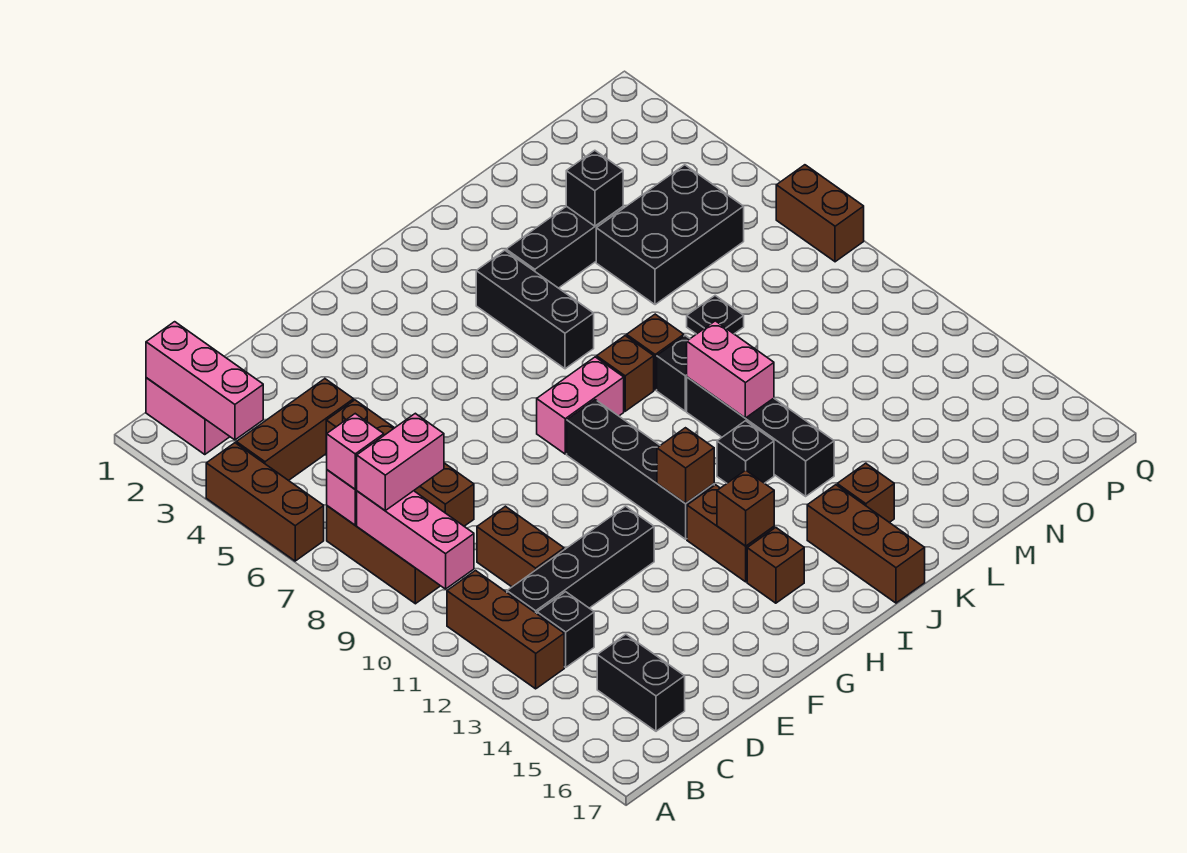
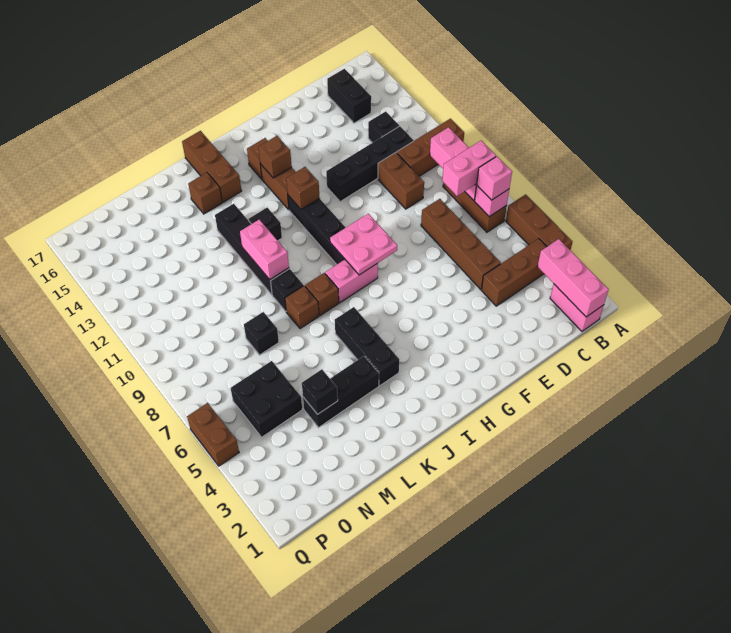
brown 1x3 brick [447,571,564,689] -> brown 1x3 brick turned to [397,119,464,176]
none -> pink 2x2 plate [330,214,397,275]
black 2x3 brick [596,165,744,305] -> black 2x2 brick [231,361,302,437]
black 1x1 plate [687,295,744,334] -> black 1x1 brick [244,312,279,355]
brown 1x2 brick [776,165,864,262] -> brown 1x2 brick moved to [187,403,239,466]

